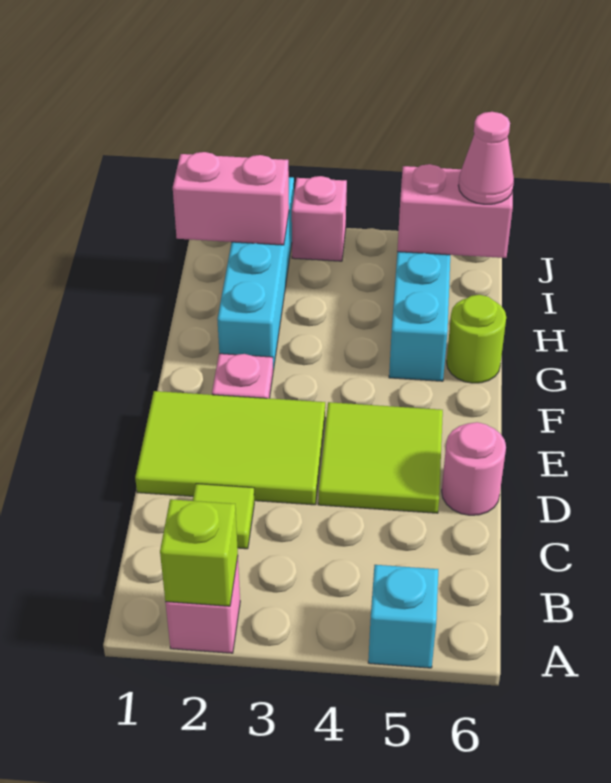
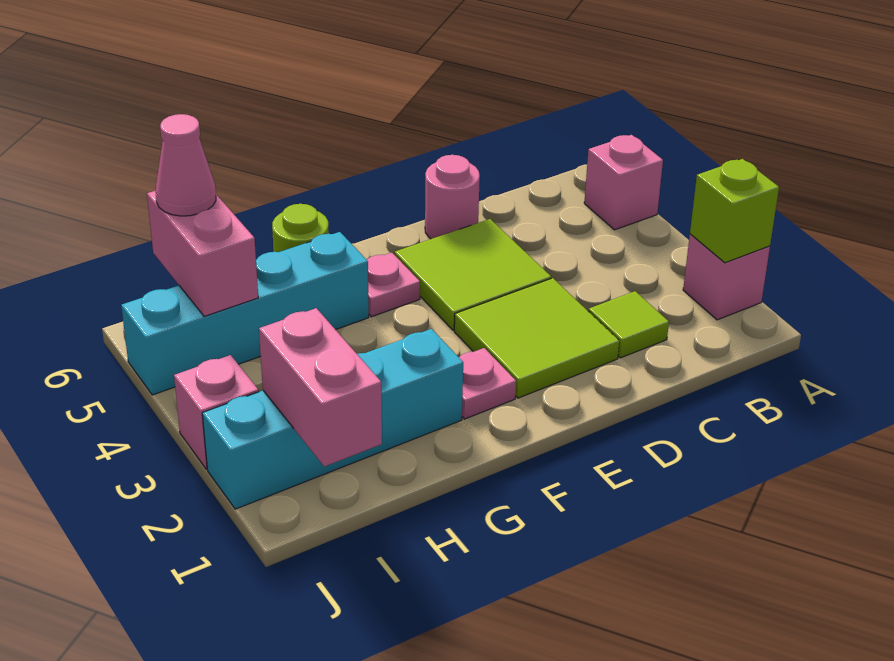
cyan 1x1 brick [368,565,438,668] -> pink 1x1 brick [584,135,663,230]
lime 2x3 tile [135,391,325,505] -> lime 2x2 tile [454,278,619,398]
none -> pink 1x1 plate [367,253,420,317]

